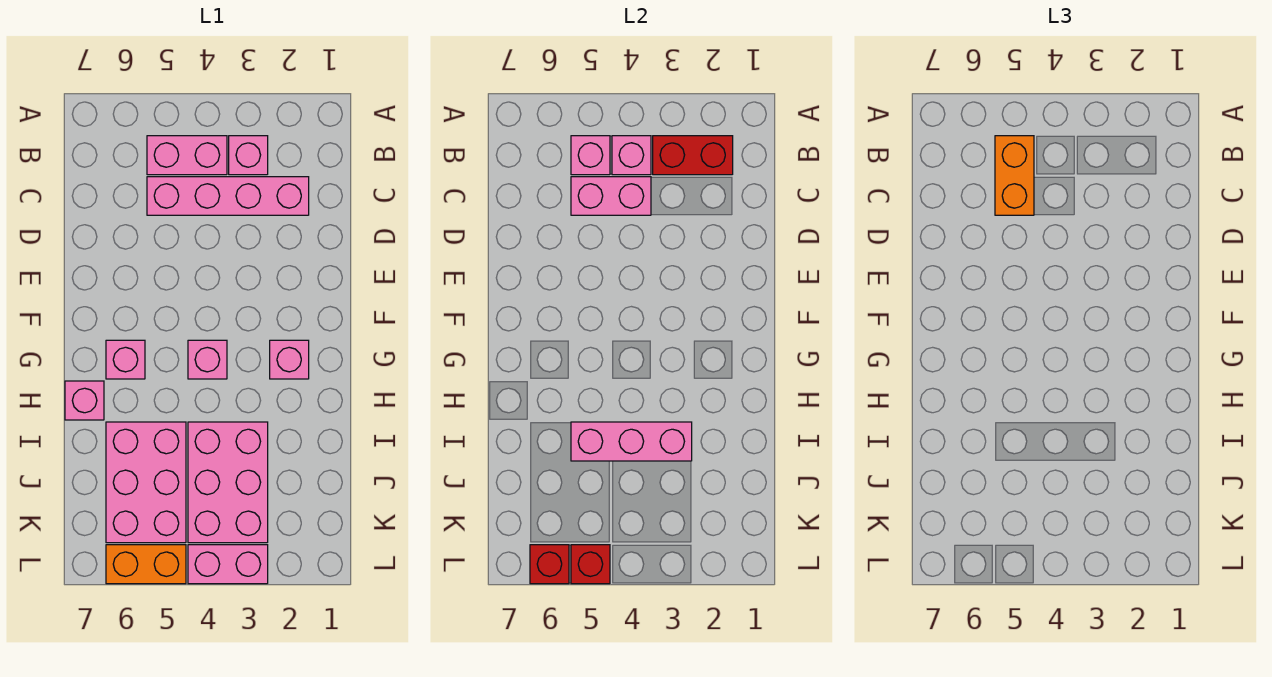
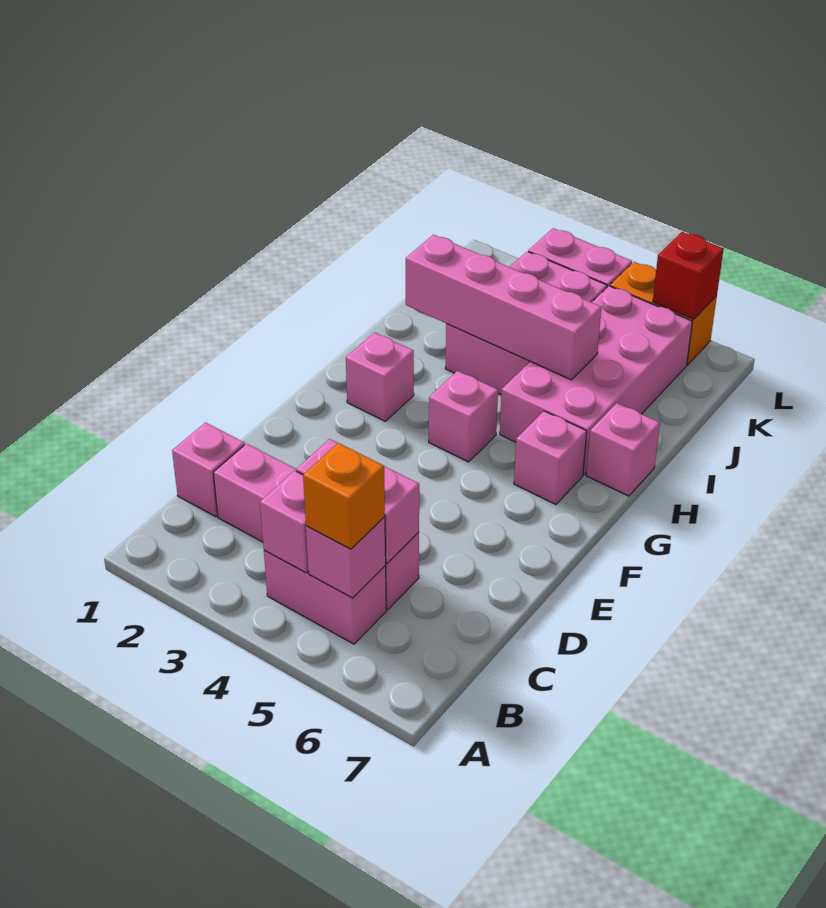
red 1x2 brick [653,136,733,175] -> none
pink 1x1 brick [229,136,268,175] -> pink 1x1 brick moved to [172,423,245,517]
orange 1x2 brick [995,136,1034,215] -> orange 1x1 brick [303,443,385,549]
pink 1x3 brick [571,422,692,461] -> pink 1x4 brick [406,235,602,380]
pink 2x3 brick [106,422,186,543] -> pink 2x4 brick [500,286,692,475]
red 1x1 brick [571,545,610,584] -> none

